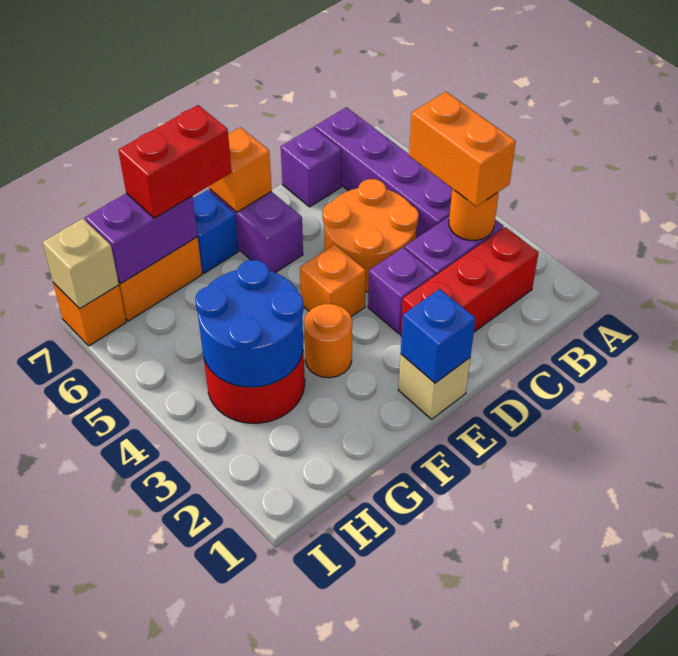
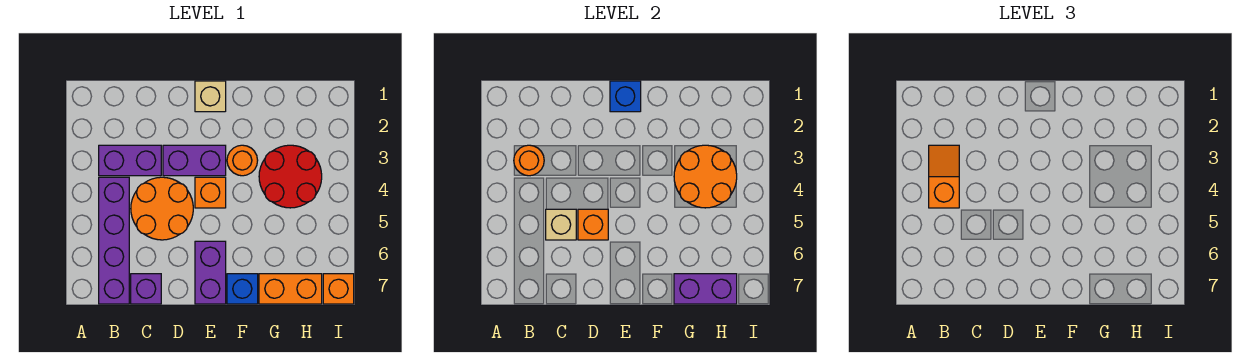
red 1x3 brick [401,227,539,336] -> none
orange 1x2 brick [409,91,516,207] -> orange 1x2 slope [929,145,959,208]
purple 1x1 brick [368,248,435,334] -> purple 1x2 brick [163,145,226,176]
orange 1x1 brick [209,127,272,212] -> orange 1x1 brick moved to [578,209,608,240]
red 1x2 brick [118,105,231,218] -> none
blue 2x2 round brick [195,260,304,387] -> orange 2x2 round brick [674,145,737,208]
tan 1x1 brick [43,219,119,309] -> tan 1x1 brick moved to [546,209,576,240]

